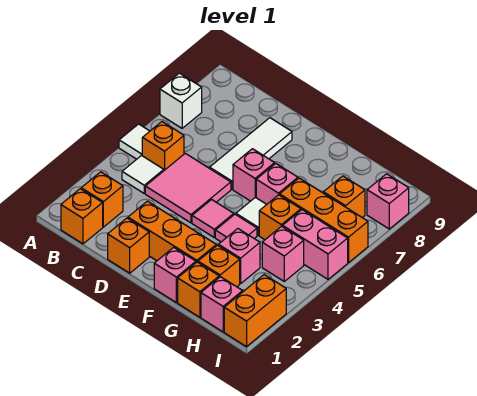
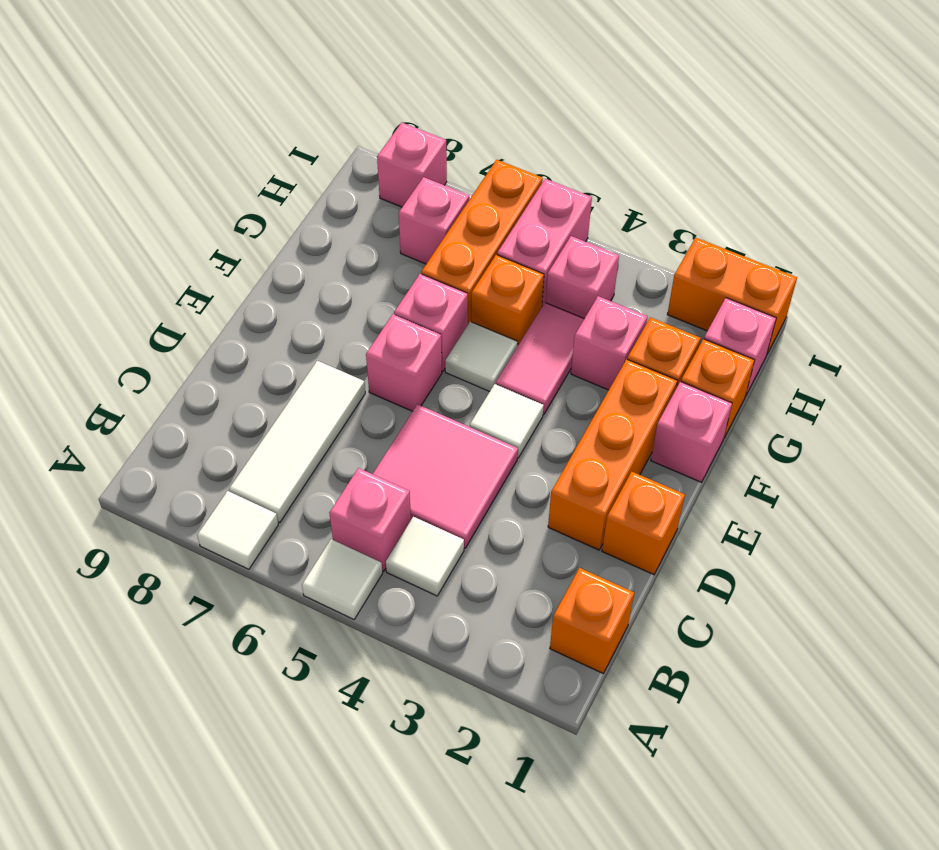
white 1x1 brick [160,73,202,128] -> white 1x1 tile [197,491,278,569]
orange 1x1 brick [81,172,123,227] -> none
orange 1x1 brick [142,122,184,170] -> pink 1x1 brick [329,468,411,571]
white 1x3 tile [210,118,292,189] -> white 1x3 tile turned to [229,361,365,523]
pink 1x1 tile [192,200,234,237] -> white 1x1 tile [470,384,544,458]
pink 1x1 tile [215,214,257,242] -> pink 1x2 tile [496,303,584,415]
orange 1x1 brick [323,176,365,218] -> pink 1x1 brick [399,177,469,264]

